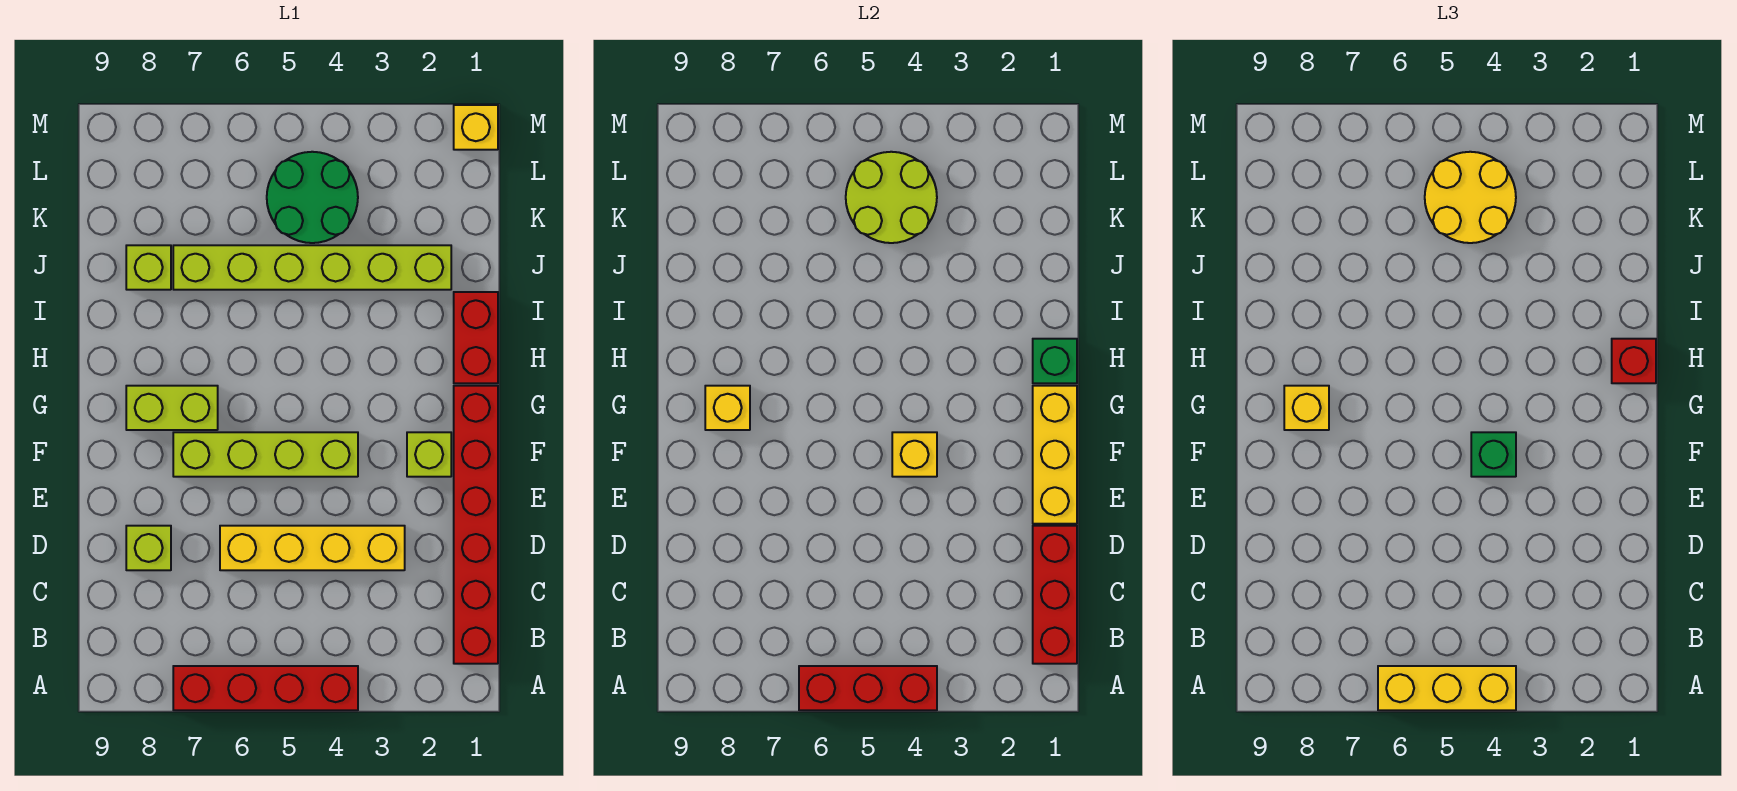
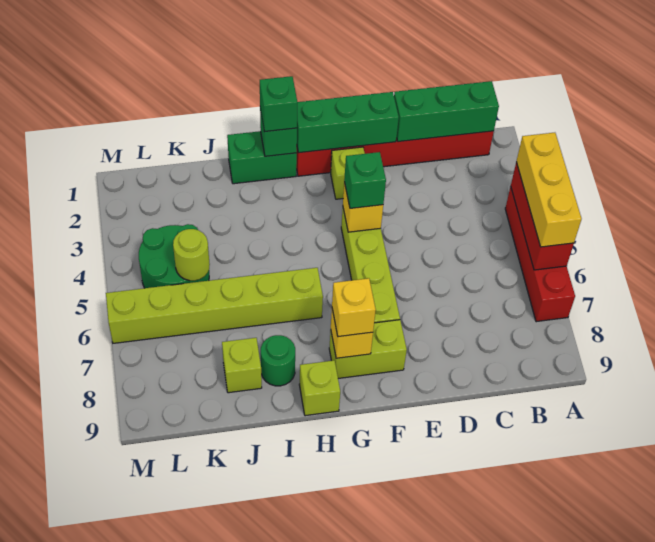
red 1x3 brick [1033,526,1077,664] -> green 1x3 brick [394,81,499,142]
yellow 1x4 brick [220,526,405,570] -> none
lime 1x1 brick [126,526,171,570] -> lime 1x1 brick moved to [299,360,340,416]
yellow 1x3 brick [1033,386,1077,524] -> green 1x3 brick [297,92,399,153]
lime 1x2 brick [126,386,218,430] -> lime 1x2 brick turned to [329,320,407,378]
red 1x2 brick [454,292,498,383] -> green 1x2 brick [227,131,297,184]
red 1x1 brick [1612,339,1656,383] -> green 1x1 brick [260,76,297,132]
none -> green 1x1 round brick [261,335,295,386]
lime 1x6 brick [173,245,451,290] -> lime 1x6 brick turned to [106,268,323,343]
lime 2x2 round brick [846,152,937,243] -> lime 1x1 round brick [173,229,210,281]
yellow 2x2 round brick [1425,152,1516,243] -> none
yellow 1x1 brick [454,105,498,150] -> none

